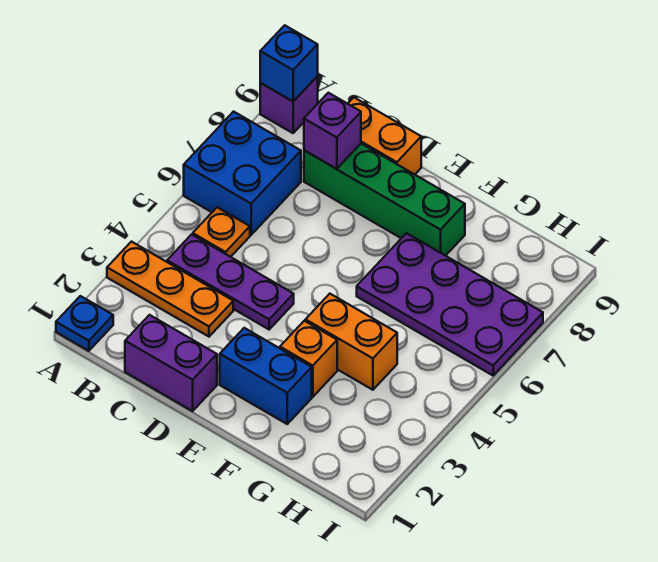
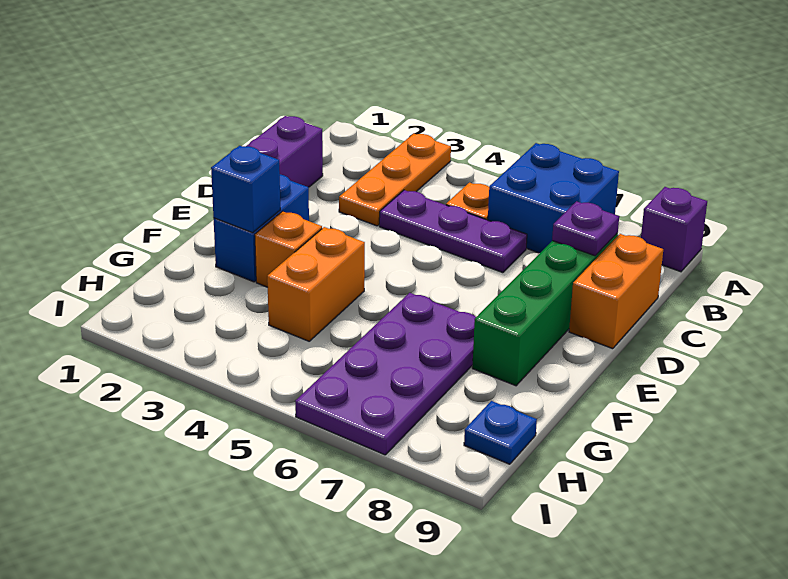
blue 1x1 plate [56,296,113,351] -> blue 1x1 plate moved to [464,401,537,464]
blue 1x1 brick [260,25,318,101] -> blue 1x1 brick moved to [211,146,280,233]
purple 1x3 plate [167,234,294,329] -> purple 1x3 plate turned to [379,190,527,273]
purple 1x1 brick [304,93,361,169] -> purple 1x1 plate [552,201,619,256]

